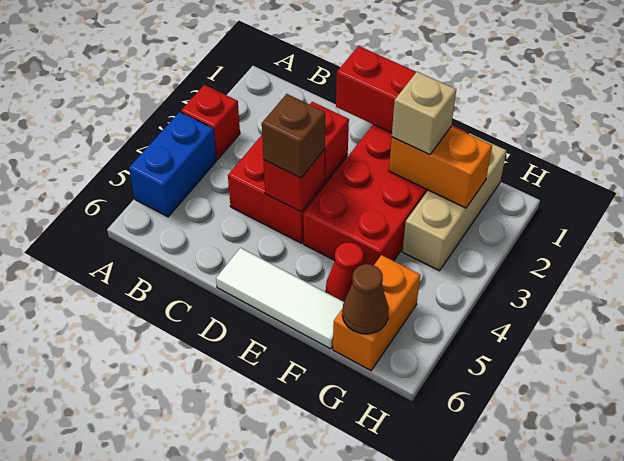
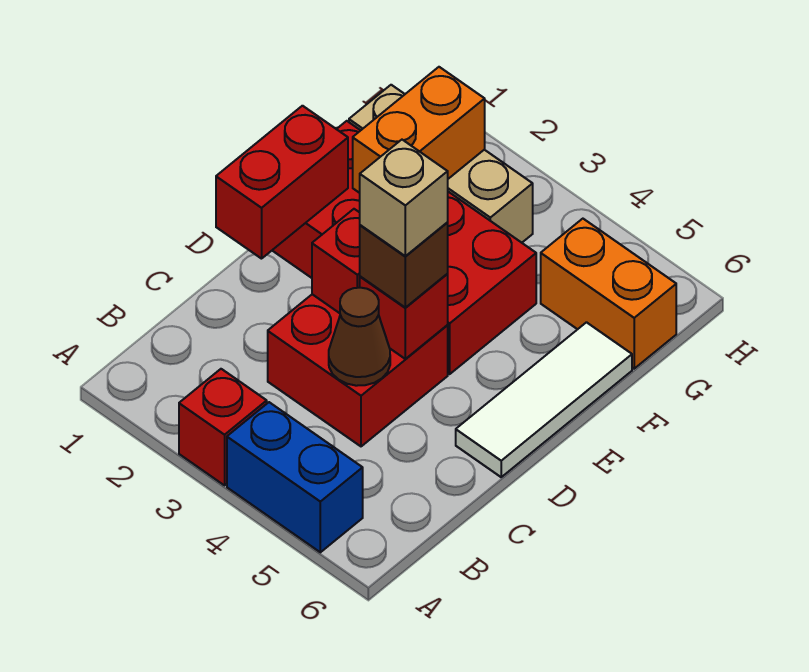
tan 1x1 brick [392,72,456,154] -> tan 1x1 brick moved to [360,140,448,256]
red 1x1 cone [326,242,363,302] -> none
brown 1x1 cone [342,264,389,334] -> brown 1x1 cone moved to [329,288,390,386]

